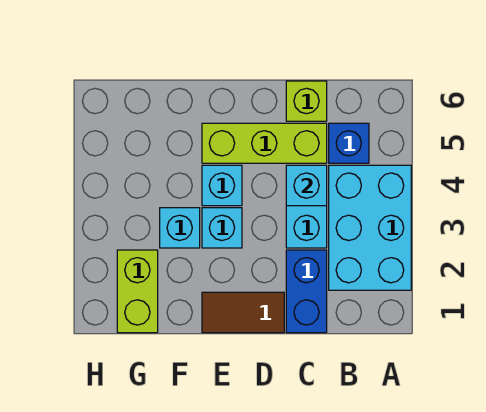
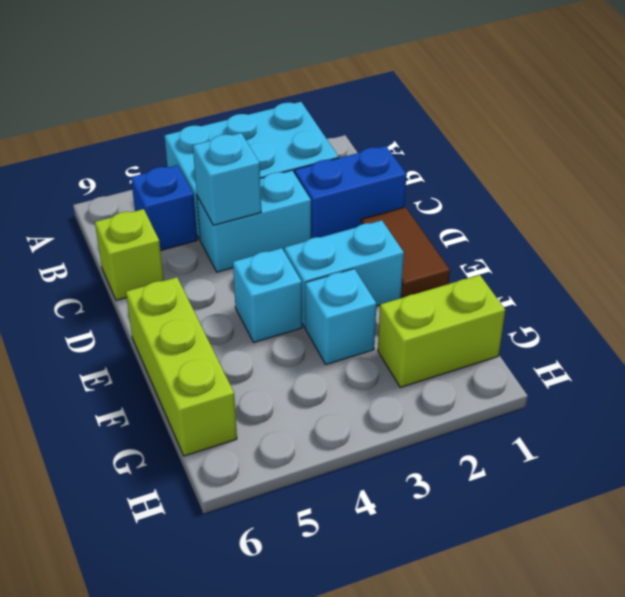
lime 1x3 brick [202,123,327,163] -> lime 1x3 brick moved to [126,277,237,456]
cyan 1x1 brick [202,208,242,248] -> cyan 1x2 brick [284,220,404,327]

